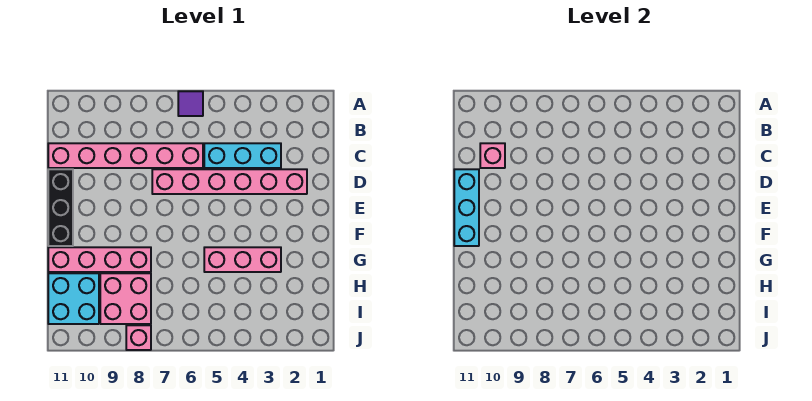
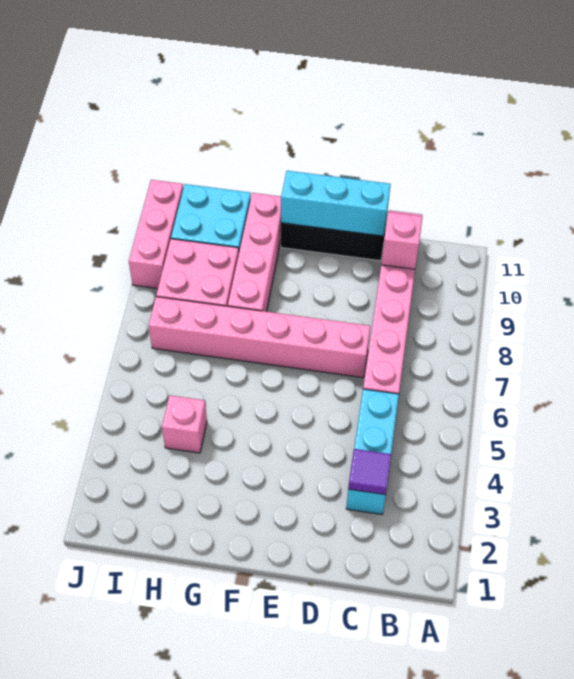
purple 1x1 tile [178,91,203,116] -> purple 1x1 tile moved to [348,449,391,495]
pink 1x6 brick [152,169,307,194] -> pink 1x6 brick turned to [149,297,370,378]
pink 1x3 brick [204,247,281,272] -> pink 1x3 brick moved to [129,180,183,289]
pink 1x1 brick [126,325,151,350] -> pink 1x1 brick moved to [162,395,207,453]

